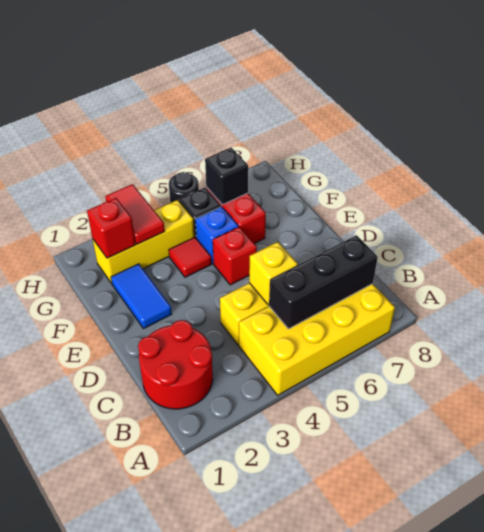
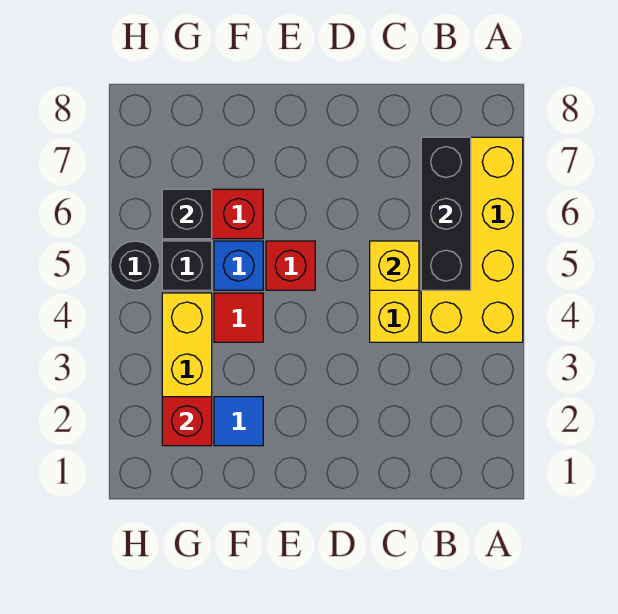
red 2x2 round brick [138,320,213,409] -> none
blue 1x2 tile [111,264,172,329] -> blue 1x1 tile [214,397,263,446]
red 1x2 tile [105,184,165,244] -> none

